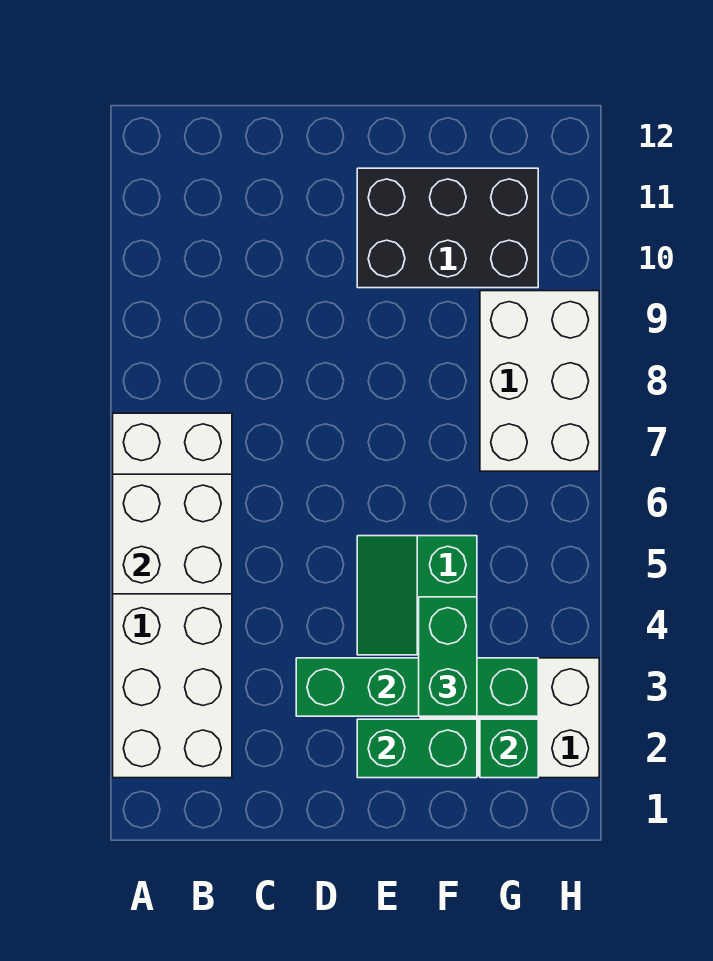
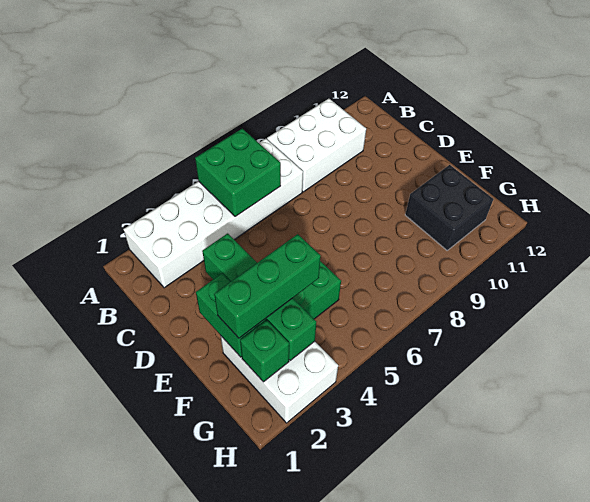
white 2x2 brick [113,474,232,594] -> green 2x2 brick [195,129,281,217]
black 2x3 brick [357,168,538,288] -> black 2x2 brick [405,165,493,250]
green 1x2 brick [419,597,477,716] -> green 1x3 brick [214,234,321,338]
white 2x3 brick [480,291,599,471] -> white 2x3 brick moved to [267,99,366,192]

